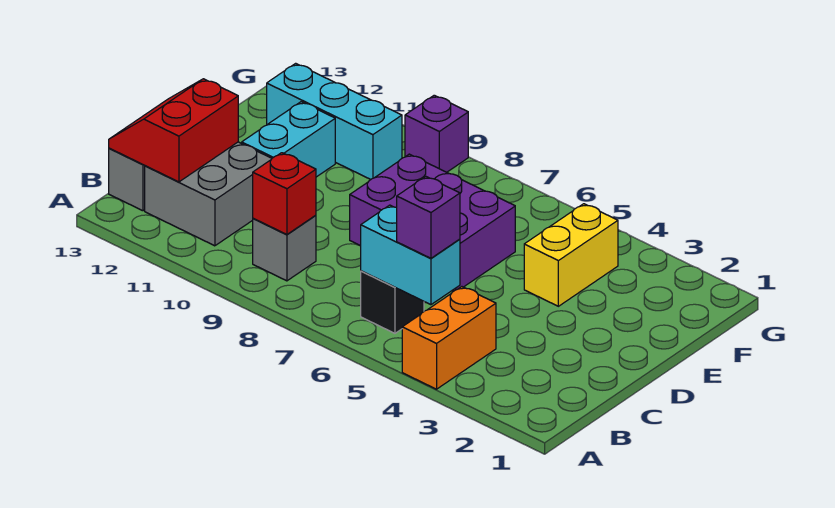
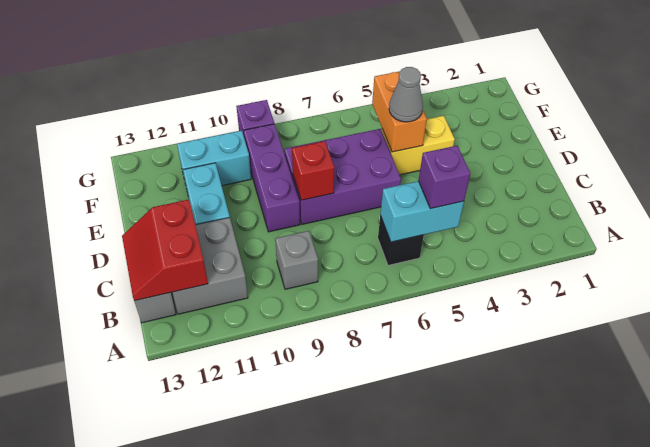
orange 1x2 brick [402,287,496,389] -> orange 1x2 brick moved to [372,71,427,152]
red 1x1 brick [253,153,316,234] -> red 1x1 brick moved to [292,141,334,200]
none -> purple 1x3 brick [244,124,300,232]
yellow 1x2 brick [524,204,618,306] -> yellow 1x2 brick turned to [382,116,455,175]
none -> grey 1x1 cone [389,67,423,122]
cyan 1x3 brick [267,63,402,179] -> cyan 1x2 brick [177,131,251,186]

